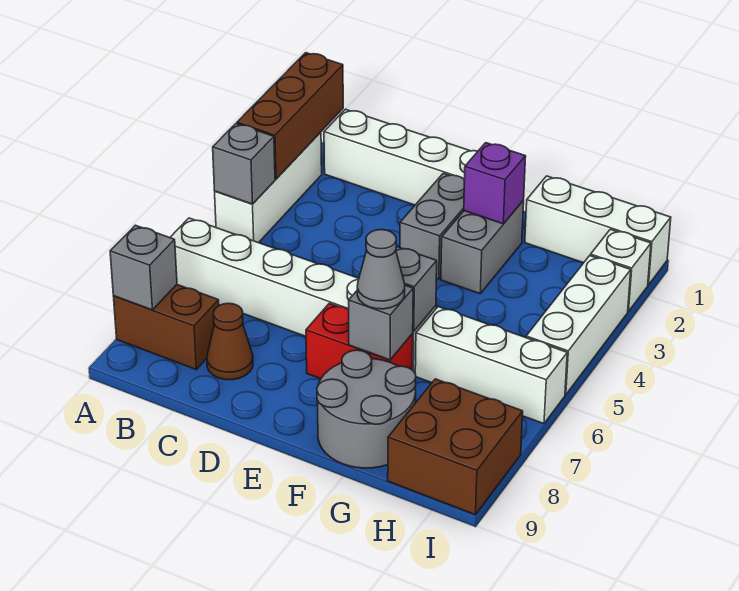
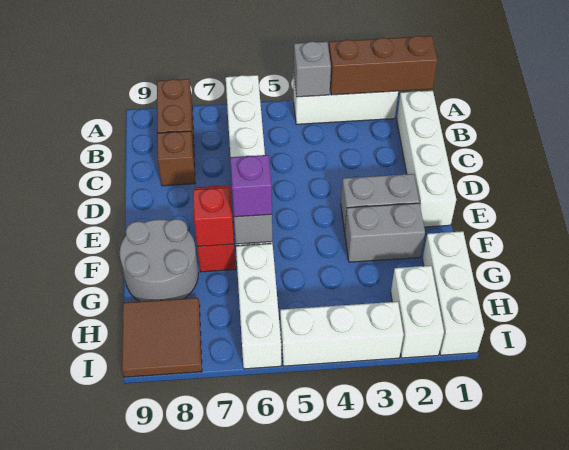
grey 1x1 brick [110,225,177,310] -> none
brown 1x1 cone [207,303,253,380] -> brown 1x1 brick [157,131,195,186]
purple 1x1 brick [464,143,526,224] -> purple 1x1 brick moved to [230,155,272,217]
grey 1x1 brick [349,285,413,360] -> red 1x1 brick [193,187,234,247]
grey 1x1 cone [357,230,405,309] -> none
brown 2x2 brick [388,379,523,515] -> brown 2x2 tile [122,298,202,377]
white 1x1 brick [590,229,651,311] -> white 1x2 brick [391,266,444,358]

